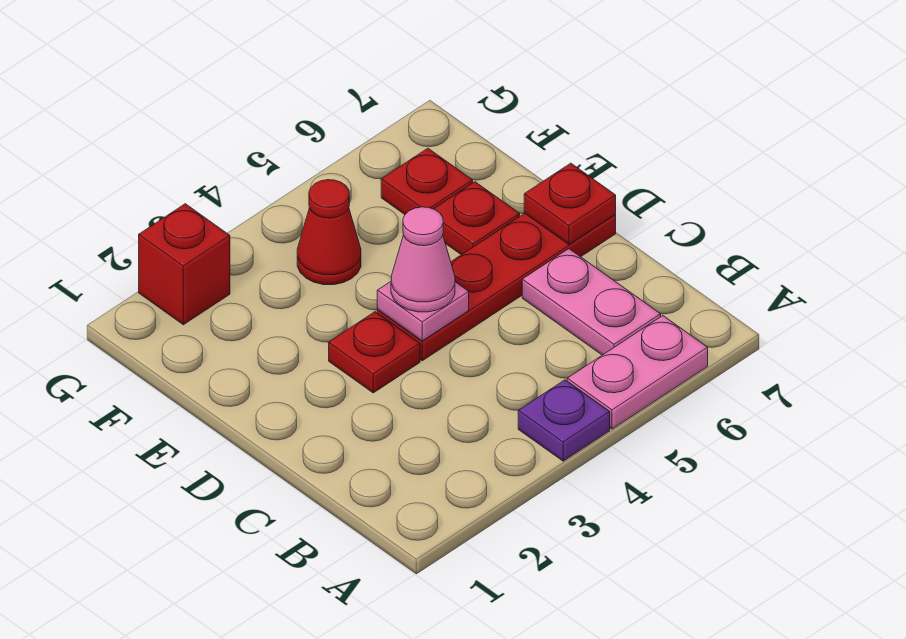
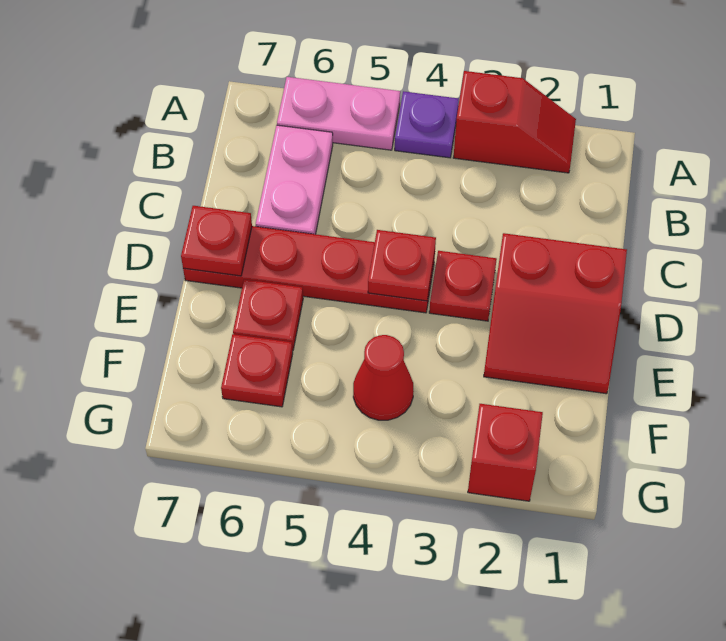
none -> red 1x2 slope [453,71,576,173]
none -> red 2x2 slope [484,233,627,394]
pink 1x1 plate [377,282,469,341] -> red 1x1 plate [368,230,436,301]
pink 1x1 cone [391,207,455,312] -> none

